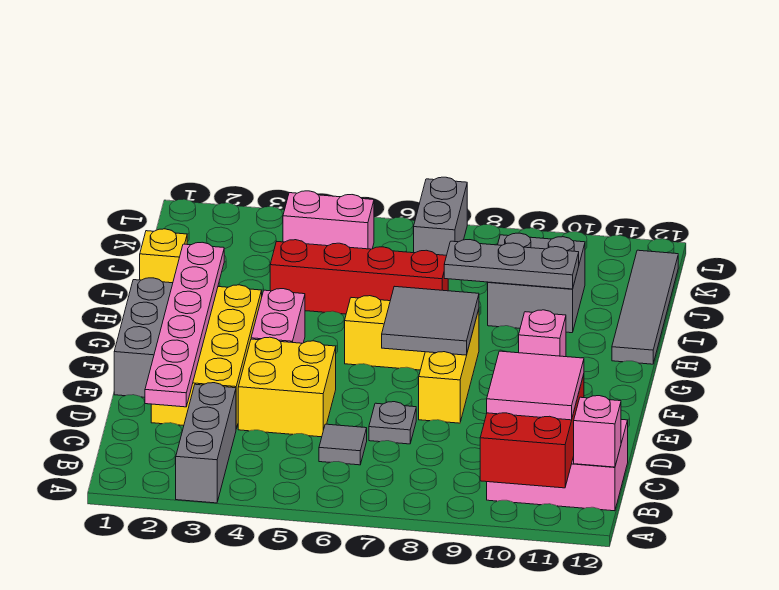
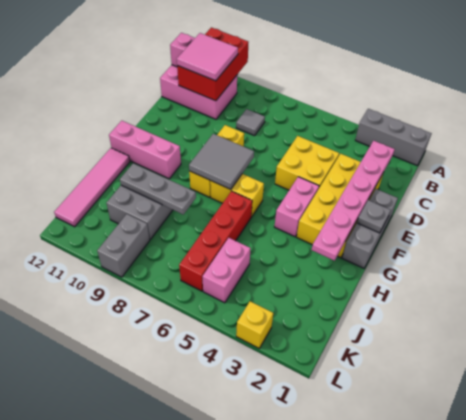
grey 1x3 brick [176,383,236,503] -> grey 1x3 brick turned to [355,109,432,166]
grey 1x1 tile [319,424,367,465] -> grey 1x1 tile moved to [236,109,265,136]
grey 1x1 plate [369,402,416,444] -> grey 1x1 plate moved to [357,200,391,233]
pink 1x1 brick [519,310,566,357] -> pink 1x3 brick [109,121,181,179]
grey 1x4 tile [612,250,678,364] -> pink 1x4 tile [54,148,130,227]
yellow 1x1 brick [140,229,187,283] -> yellow 1x1 brick moved to [236,301,273,348]
red 1x4 brick [270,240,448,314] -> red 1x4 brick turned to [179,191,252,291]
pink 1x2 brick [283,191,374,249] -> pink 1x2 brick turned to [202,238,251,303]
grey 1x2 brick [414,177,467,255] -> grey 1x2 brick moved to [97,214,150,277]

